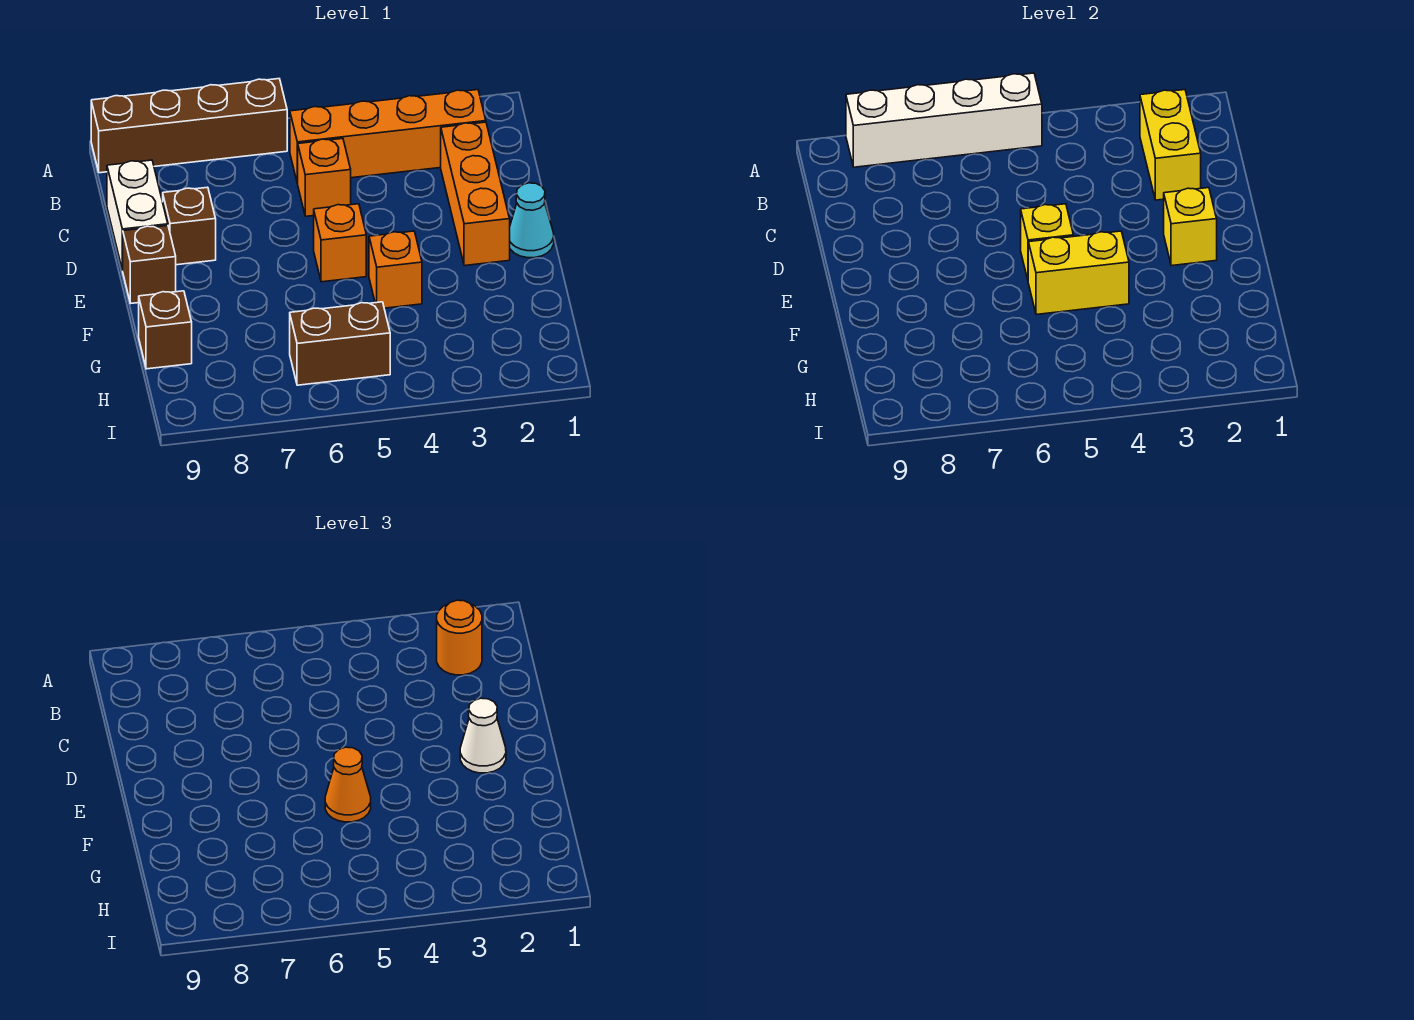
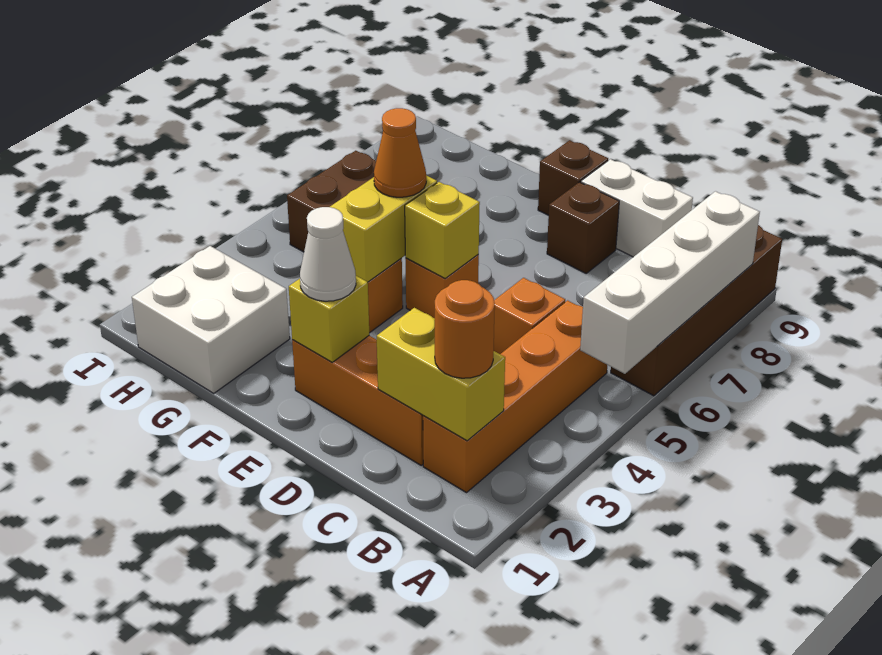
cyan 1x1 cone [510,183,554,258] -> none
none -> white 2x2 brick [132,246,290,393]
brown 1x1 brick [139,291,192,369] -> none

